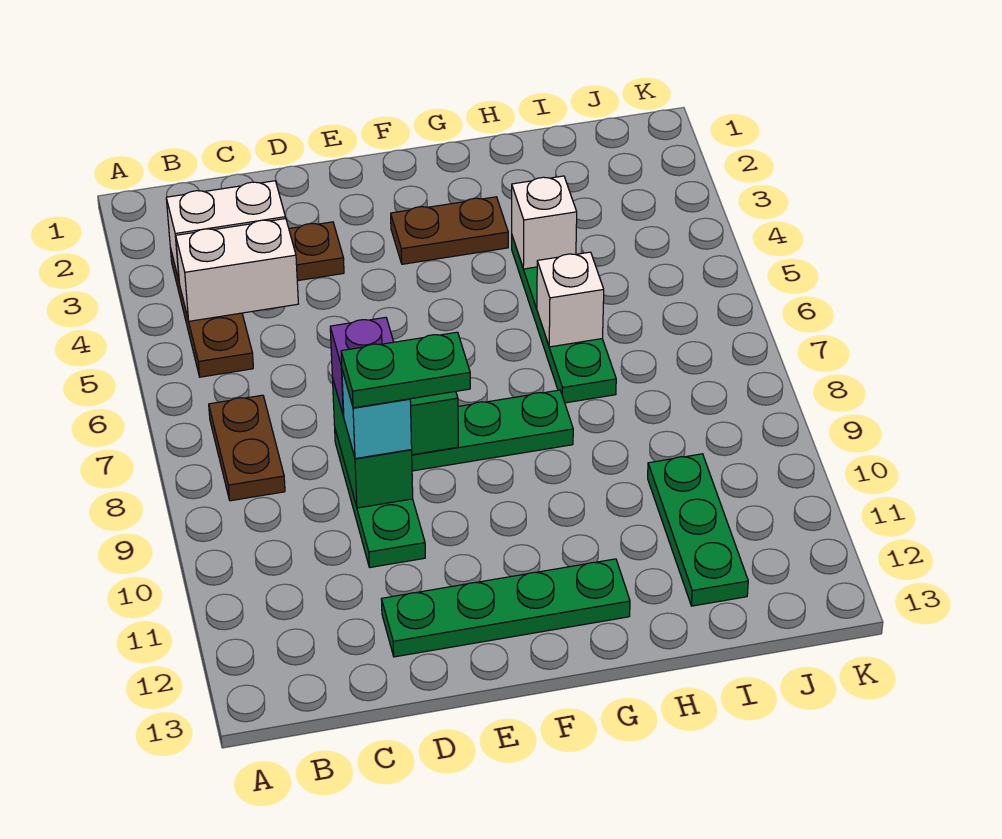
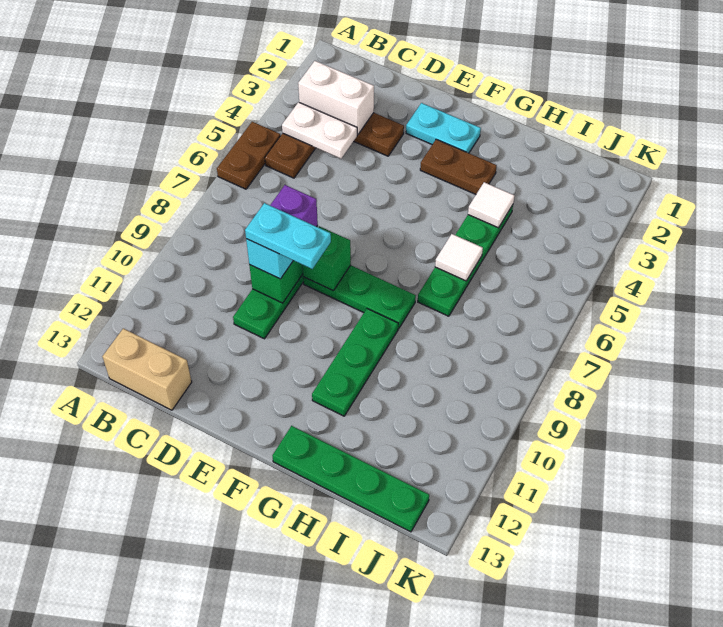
white 1x2 brick [176,219,298,321] -> white 1x2 plate [282,102,357,159]
brown 1x2 plate [209,395,285,501] -> brown 1x2 plate moved to [217,122,280,189]
none -> tan 1x2 brick [102,328,192,410]
green 1x2 plate [341,332,470,408] -> cyan 1x2 plate [245,203,331,269]
green 1x4 plate [381,559,630,657] -> green 1x4 plate moved to [272,426,429,532]
none -> cyan 1x2 plate [406,103,481,153]
white 1x1 brick [512,176,577,269] -> white 1x1 tile [468,182,515,228]
white 1x1 brick [537,252,604,347] -> white 1x1 tile [435,234,483,281]
green 1x3 plate [648,454,748,606] -> green 1x3 plate moved to [312,309,398,416]

